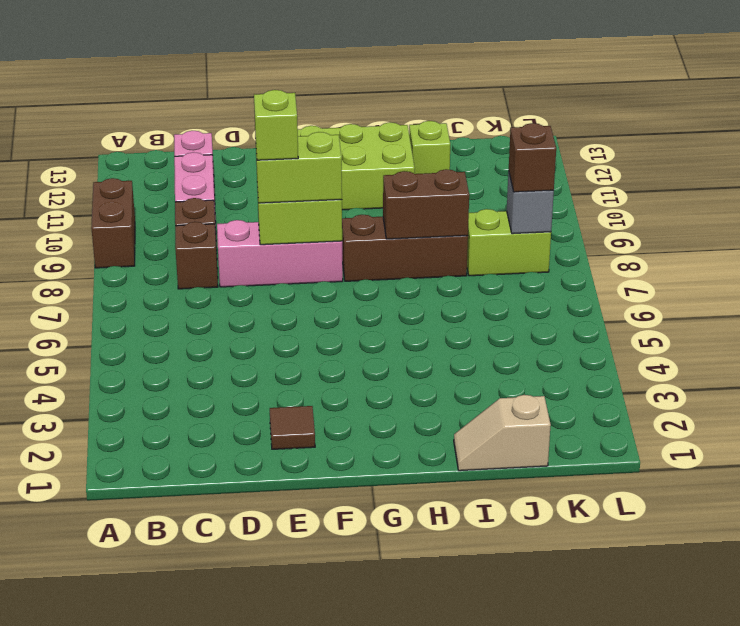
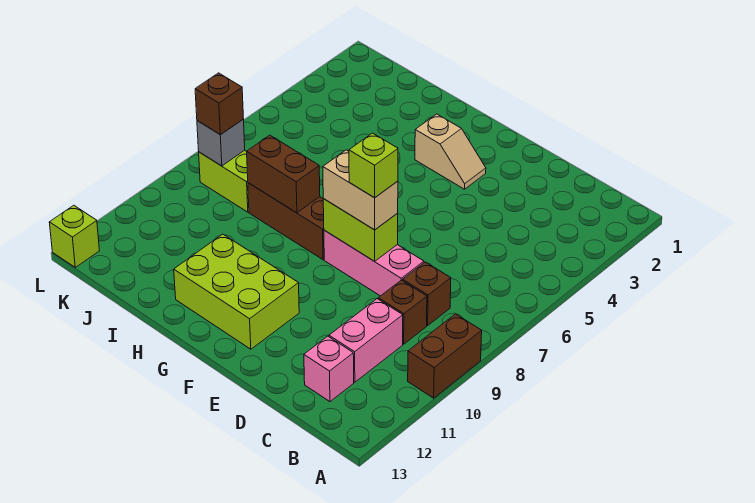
brown 1x1 tile [270,406,315,449] -> none
lime 1x2 brick [256,132,342,203] -> tan 1x2 brick [323,150,398,230]
tan 1x2 slope [454,395,551,471] -> tan 1x2 slope moved to [415,114,486,189]
lime 1x1 brick [409,121,450,174] -> lime 1x1 brick moved to [49,205,99,267]

